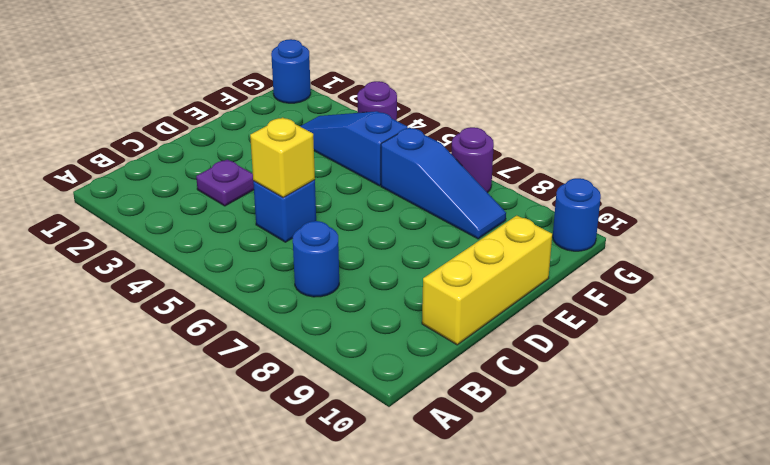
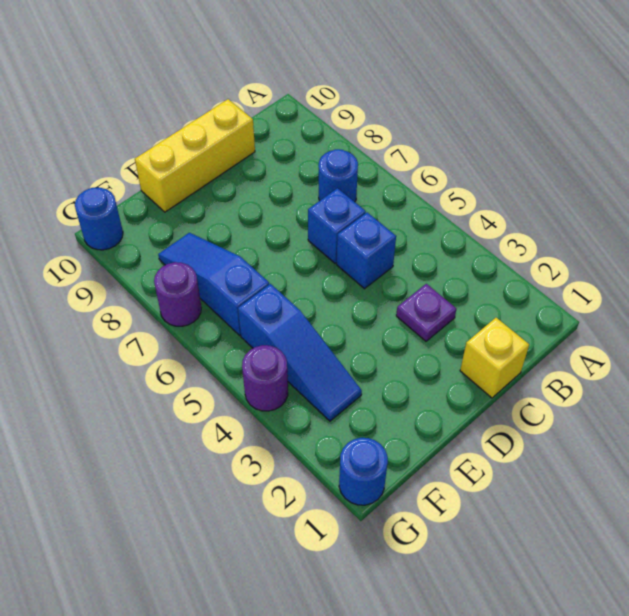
yellow 1x1 brick [250,117,315,198] -> yellow 1x1 brick moved to [460,318,529,398]
none -> blue 1x1 brick [308,188,366,263]

